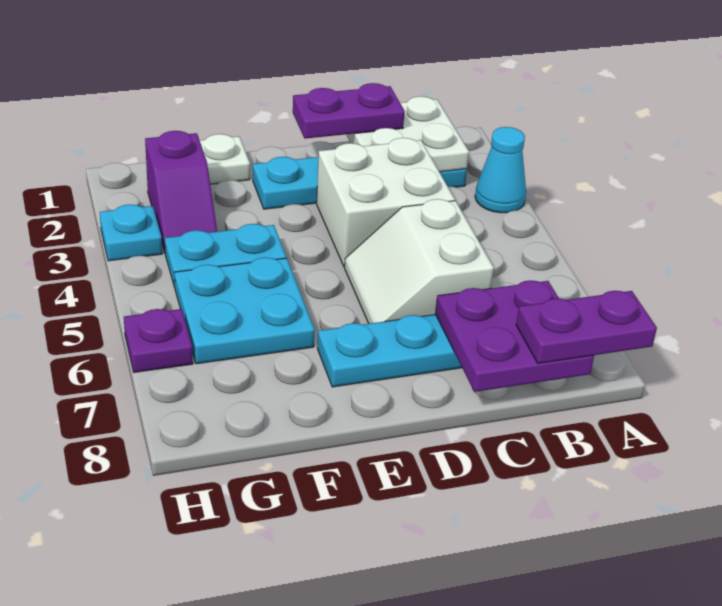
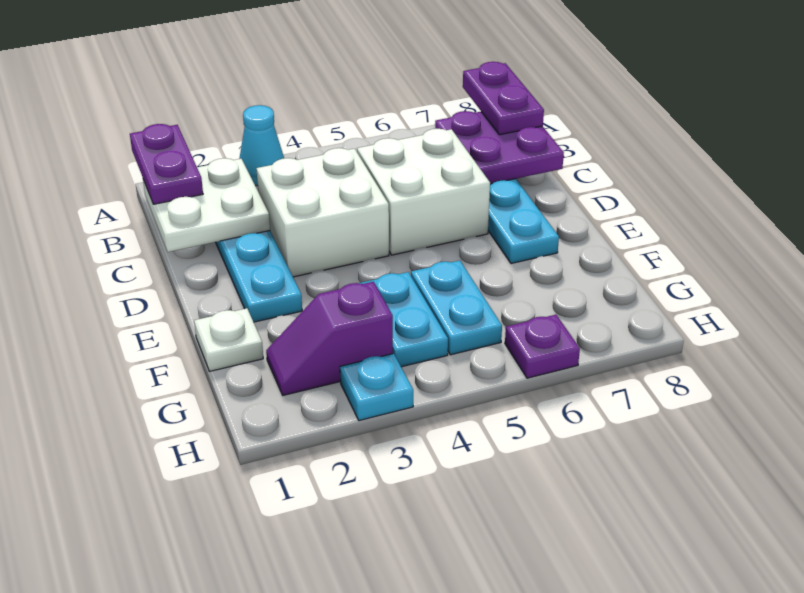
purple 1x2 plate [293,83,405,139] -> purple 1x2 plate moved to [130,124,203,204]
white 2x2 slope [345,199,494,324] -> white 2x2 brick [357,129,490,255]
cyan 2x2 plate [175,257,315,364] -> cyan 1x2 plate [411,260,502,355]
purple 1x2 slope [145,131,217,252] -> purple 1x2 slope turned to [266,282,393,395]

